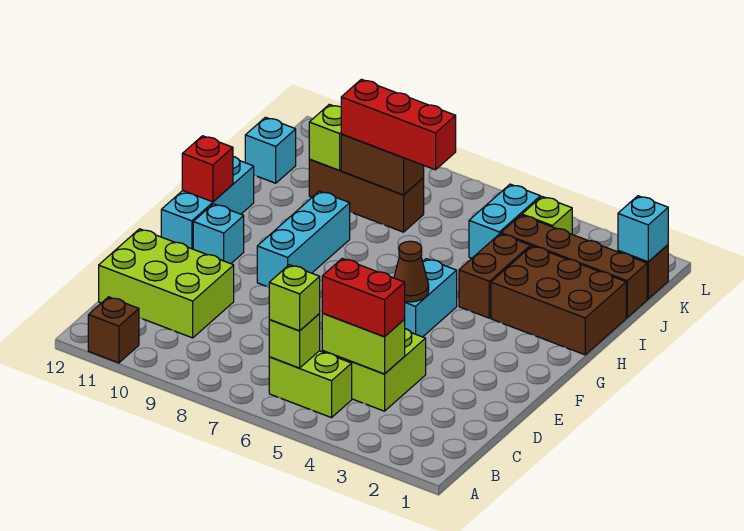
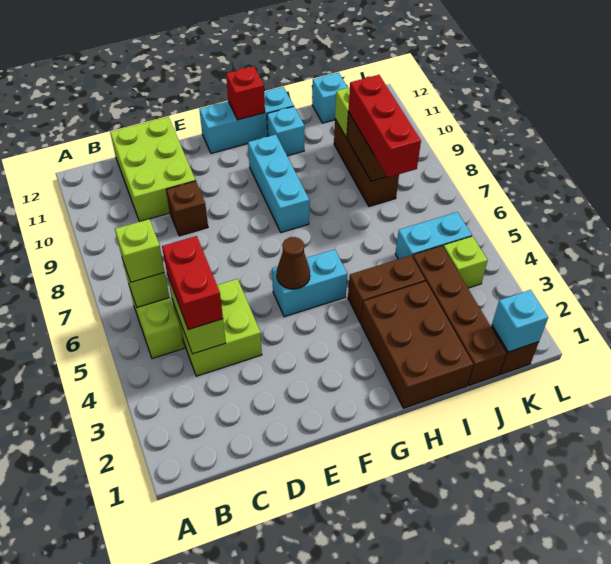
brown 1x1 brick [88,297,139,363] -> brown 1x1 brick moved to [166,181,208,236]
cyan 1x3 brick [257,191,350,287] -> cyan 1x3 brick turned to [248,135,309,232]
cyan 1x1 brick [193,204,244,264] -> cyan 1x1 brick moved to [267,106,305,156]

